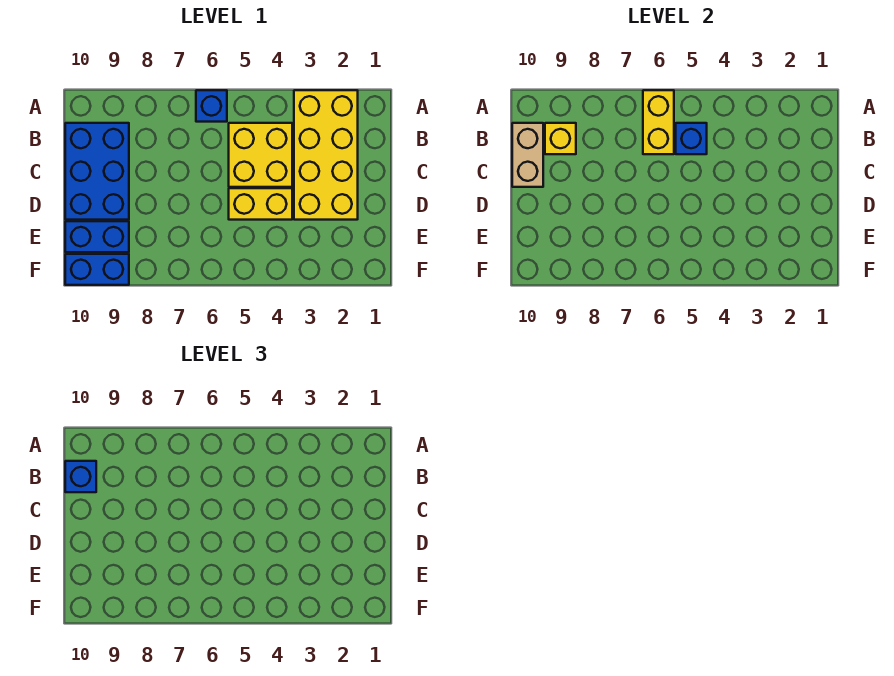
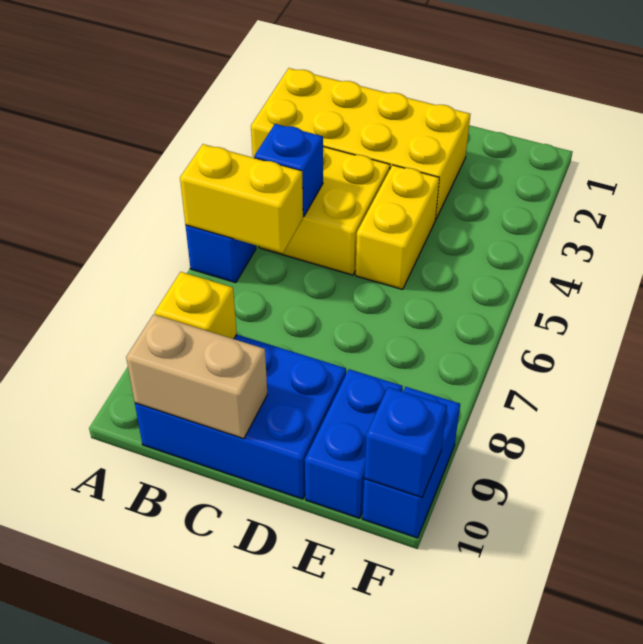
blue 1x1 brick [65,461,96,492] -> blue 1x1 brick moved to [364,387,447,497]

